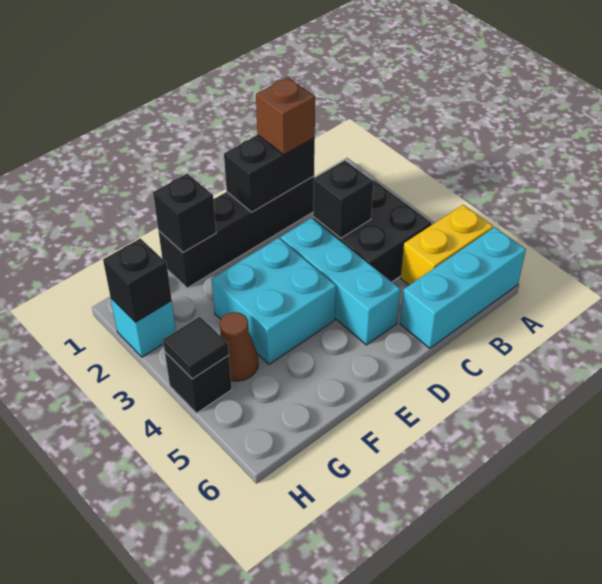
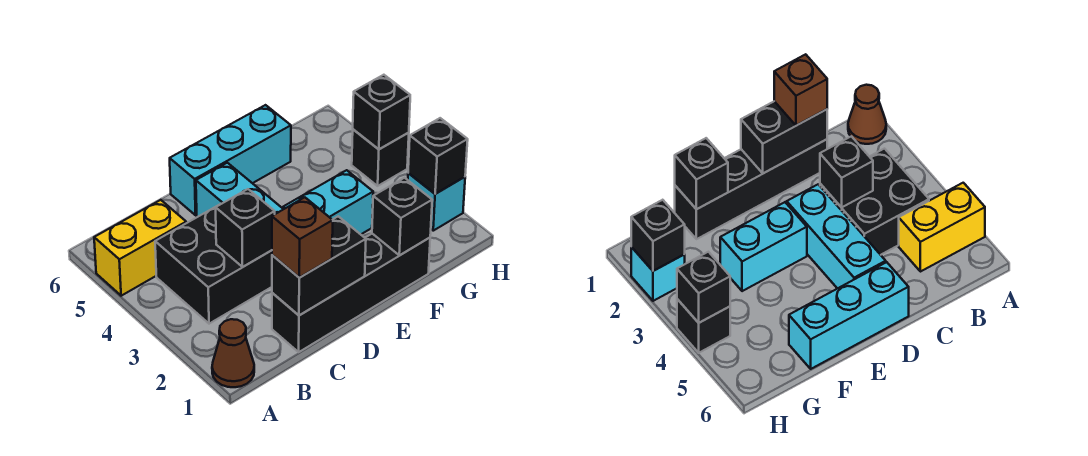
cyan 1x3 brick [400,227,526,348] -> cyan 1x3 brick moved to [170,105,291,215]
cyan 2x2 brick [211,238,336,364] -> cyan 1x2 brick [283,170,373,234]
brown 1x1 cone [220,312,258,381] -> brown 1x1 cone moved to [212,319,254,387]
black 1x1 tile [163,317,229,379] -> black 1x1 brick [353,75,410,149]

